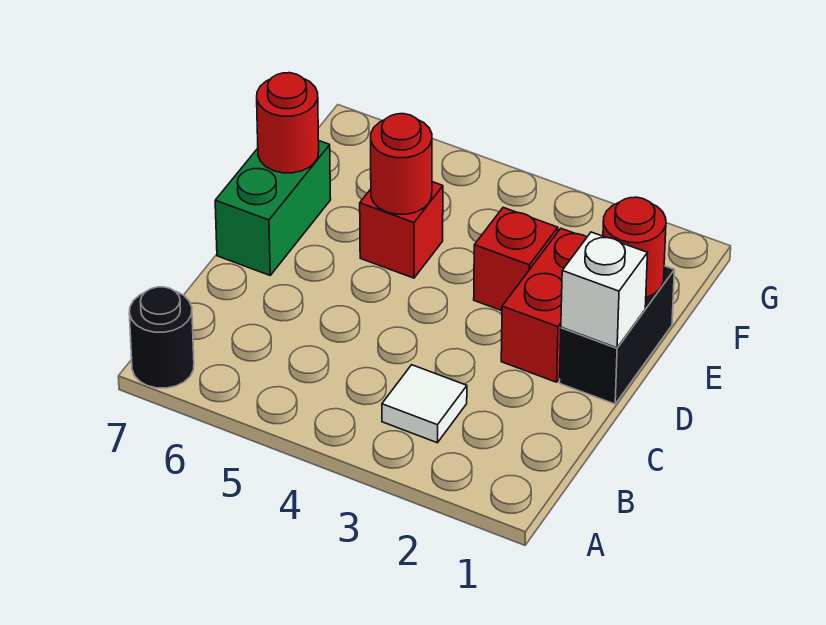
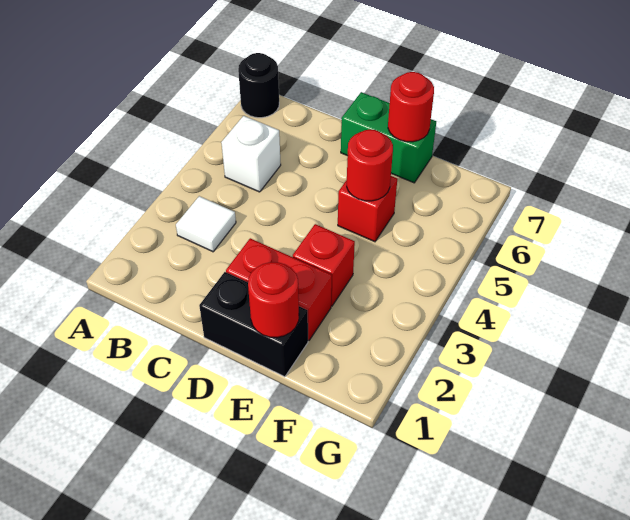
white 1x1 brick [561,232,647,348] -> white 1x1 brick moved to [221,116,281,192]

